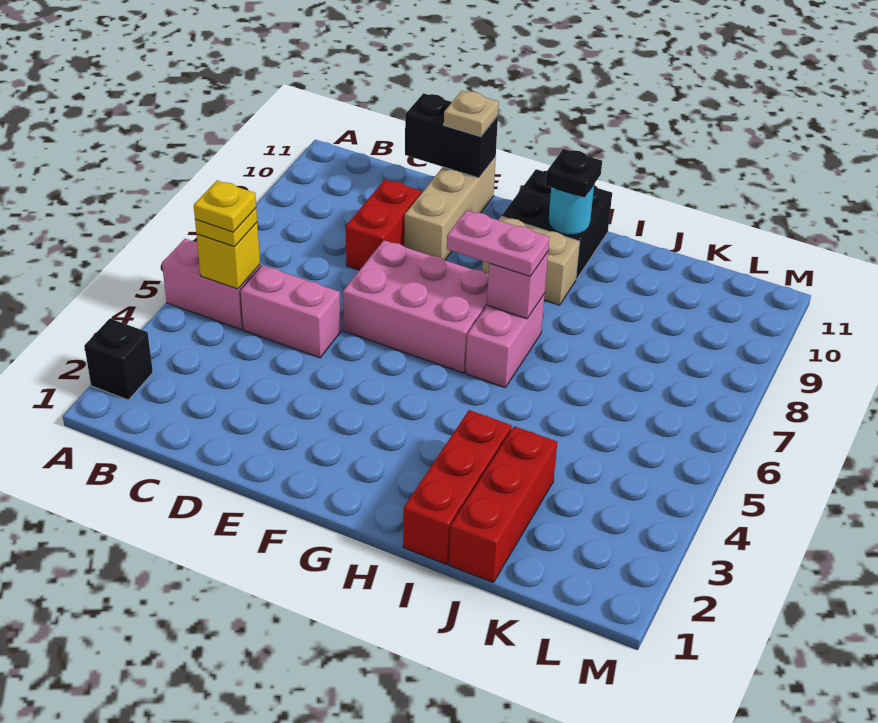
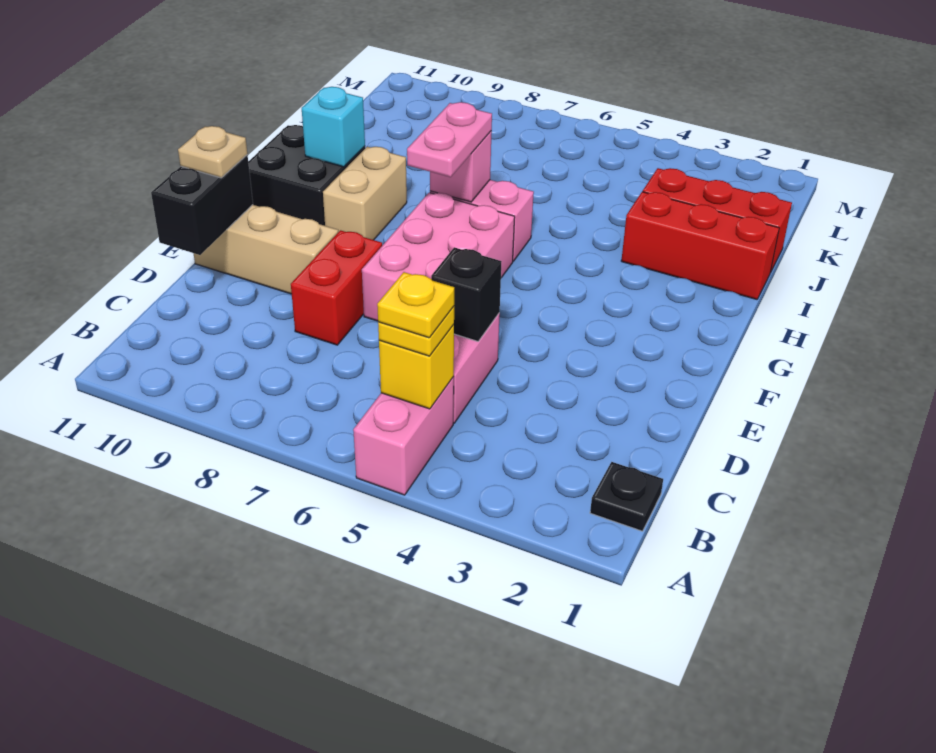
black 1x1 brick [84,319,153,400] -> black 1x1 brick moved to [431,247,501,341]
red 1x2 brick [346,180,421,270] -> red 1x2 brick turned to [291,230,382,345]
cyan 1x1 round brick [549,185,594,235] -> cyan 1x1 brick [302,87,365,167]
black 1x1 plate [545,149,602,198] -> black 1x1 plate moved to [590,462,663,531]

